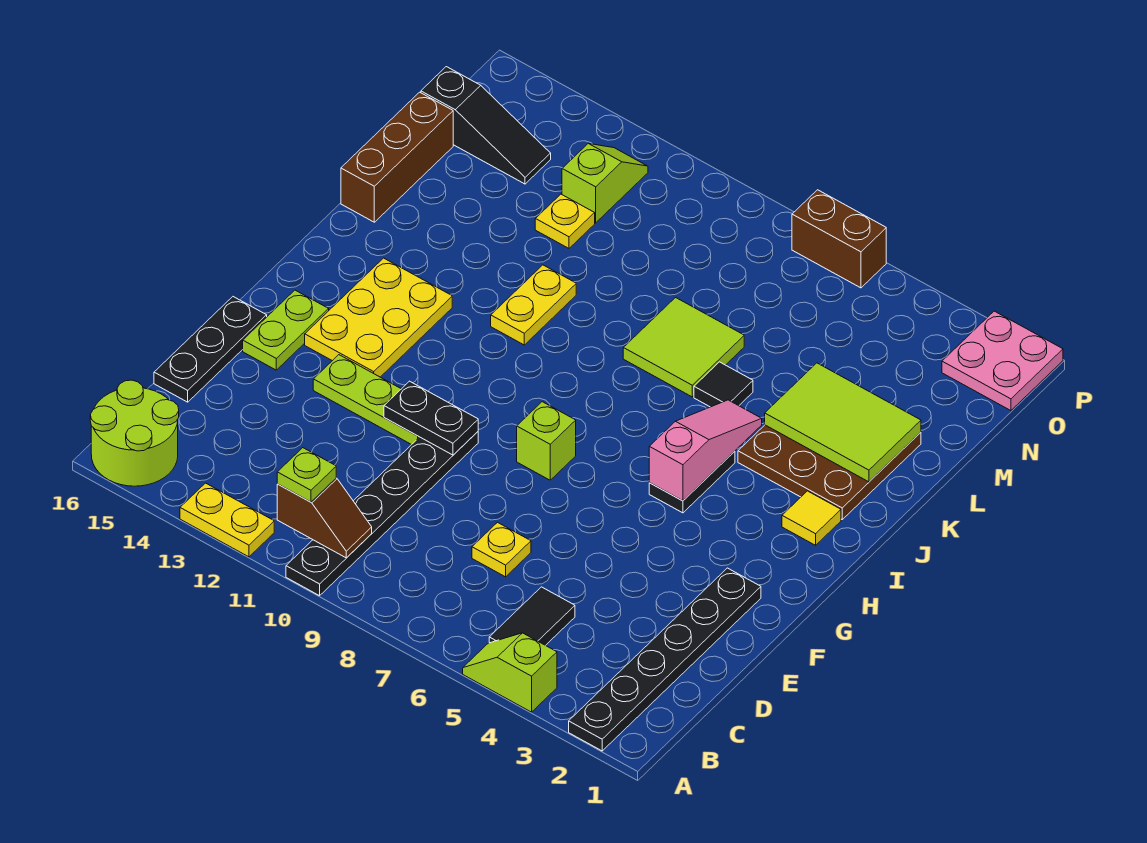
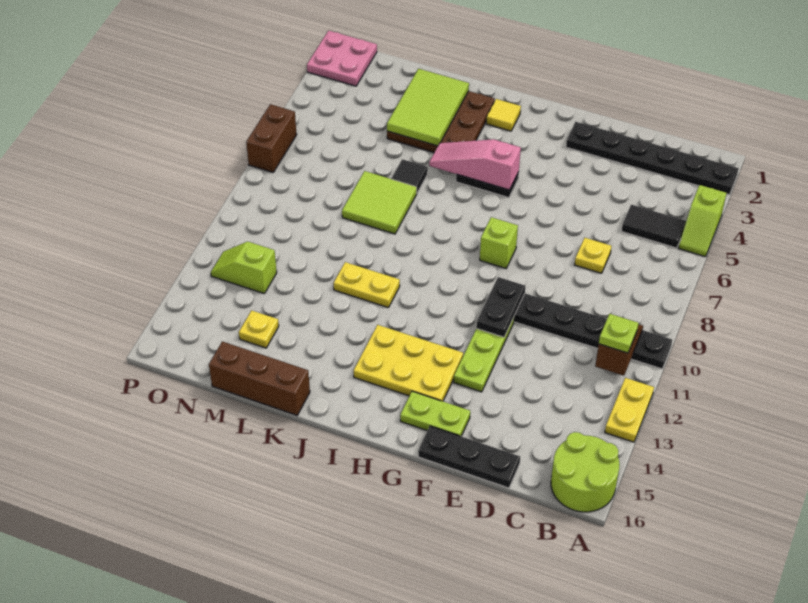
yellow 1x1 plate [535,194,595,248] -> yellow 1x1 plate moved to [239,310,279,348]
black 1x3 slope [421,67,551,184] -> none

